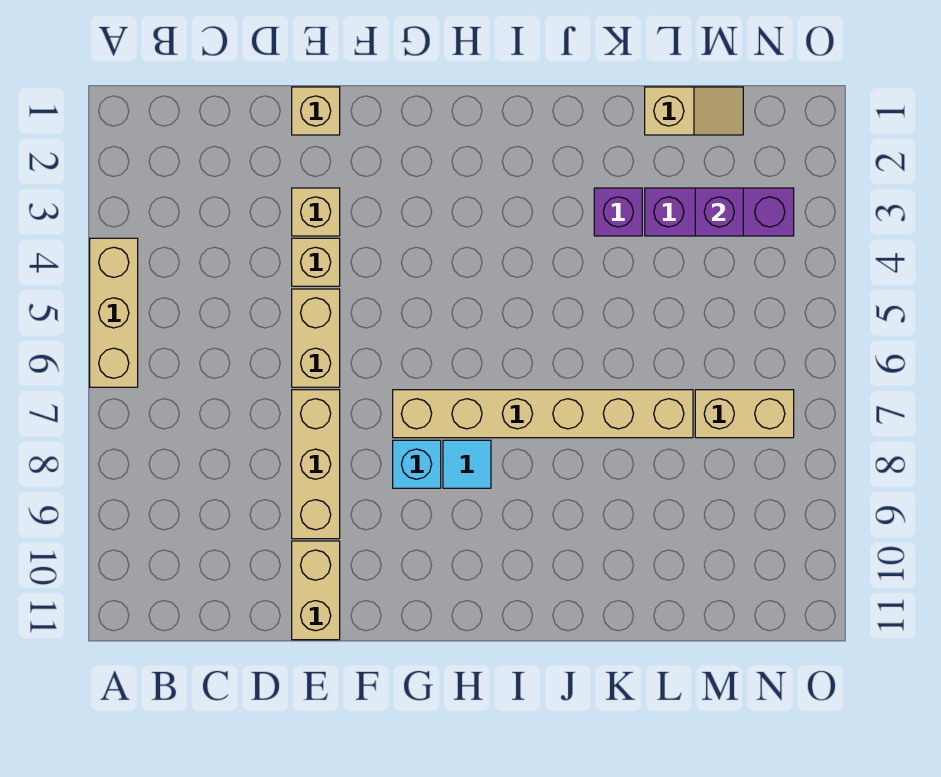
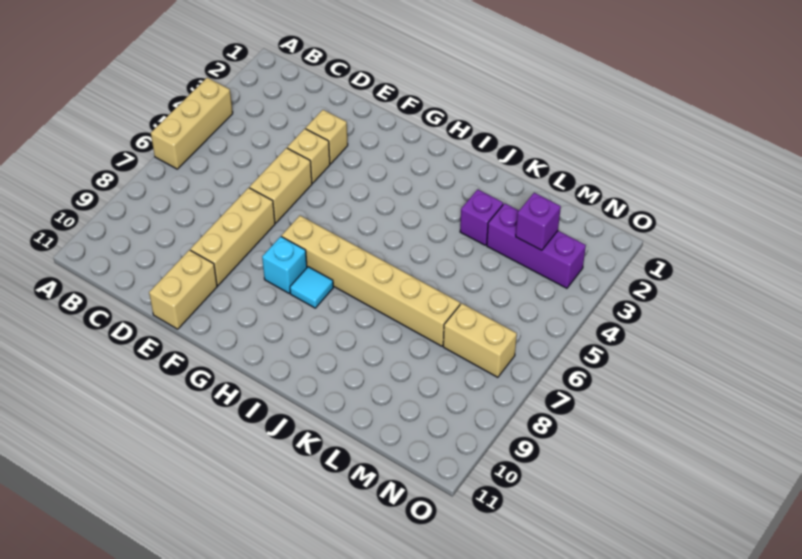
tan 1x1 brick [292,87,340,135] -> none
tan 1x2 slope [645,87,743,135] -> none

